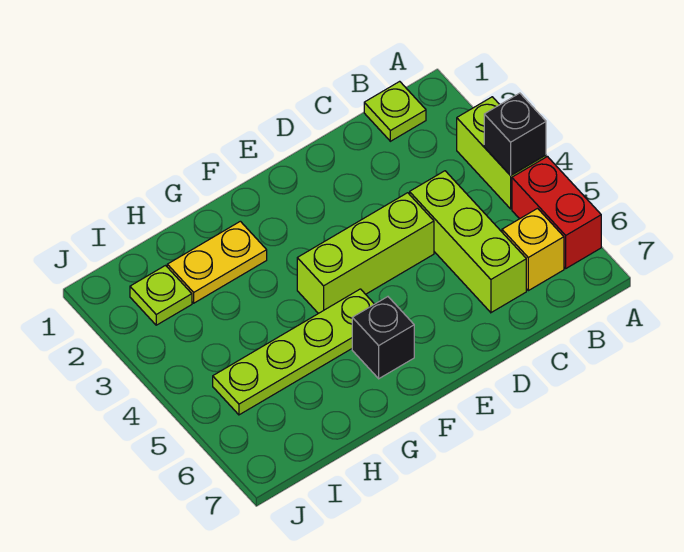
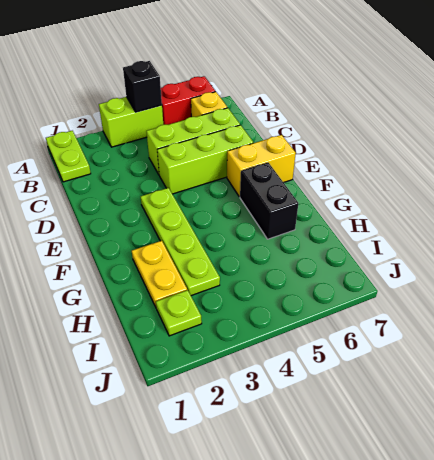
lime 1x1 plate [364,81,426,141] -> lime 1x2 plate [46,131,91,182]
lime 1x3 brick [297,193,434,314] -> lime 1x3 brick turned to [157,125,253,194]
none -> yellow 1x2 brick [227,135,296,197]
lime 1x4 plate [213,289,374,415] -> lime 1x4 plate moved to [141,188,220,296]
black 1x1 brick [352,297,414,379] -> black 1x2 brick [240,162,298,239]

